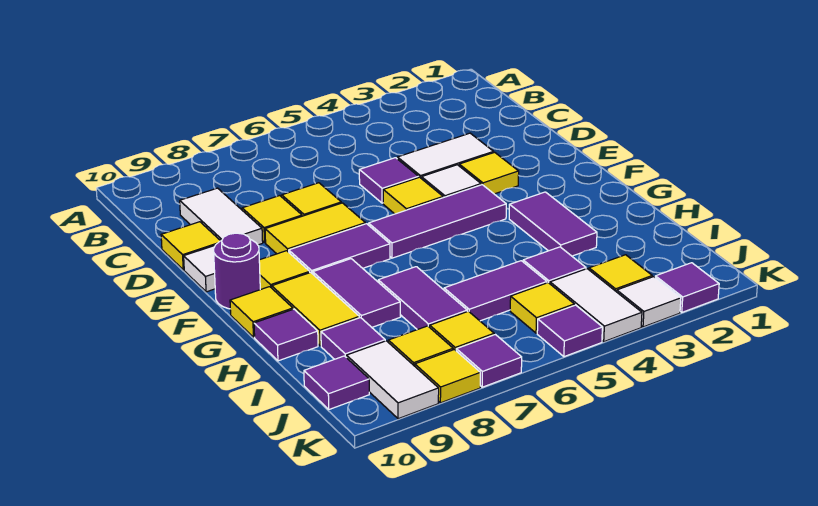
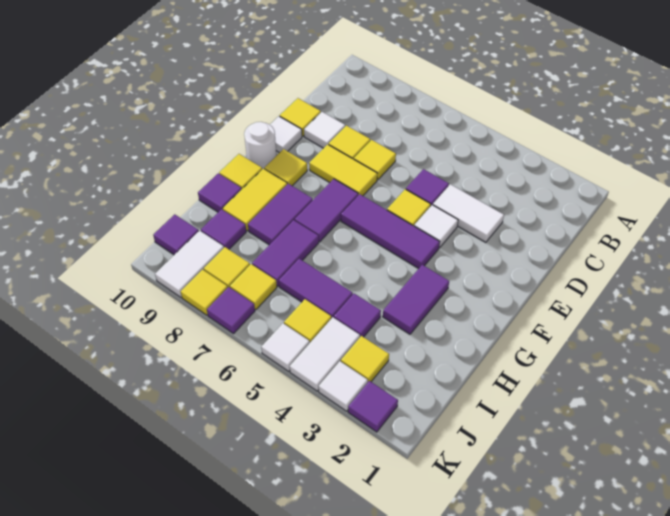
white 1x2 tile [180,188,263,245] -> white 1x1 tile [304,112,345,148]
yellow 1x1 tile [459,152,519,194] -> none
purple 1x2 tile [289,224,390,274] -> purple 1x2 tile turned to [295,179,358,242]
purple 1x1 round brick [214,233,260,309] -> white 1x1 round brick [244,122,277,169]
purple 1x1 tile [537,305,602,357] -> white 1x1 tile [261,323,310,371]

